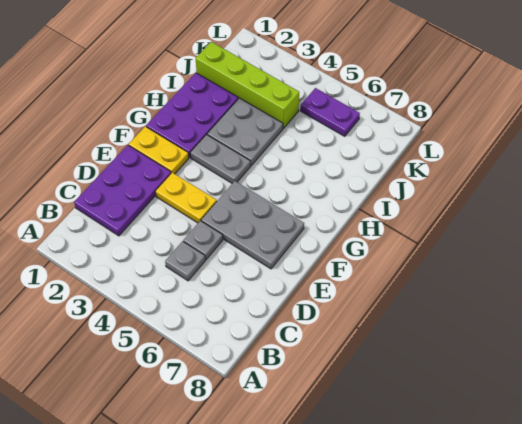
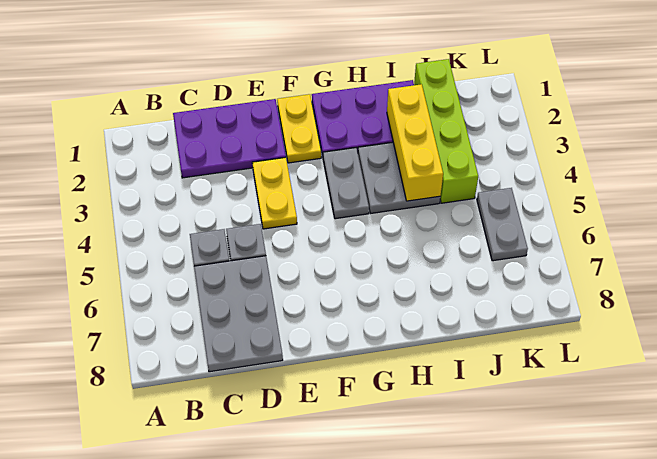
grey 2x3 plate [201,181,304,269] -> grey 2x3 plate moved to [194,256,283,372]
none -> yellow 1x3 brick [387,84,443,201]
purple 1x2 plate [300,88,360,136] -> grey 1x2 plate [477,188,528,261]

